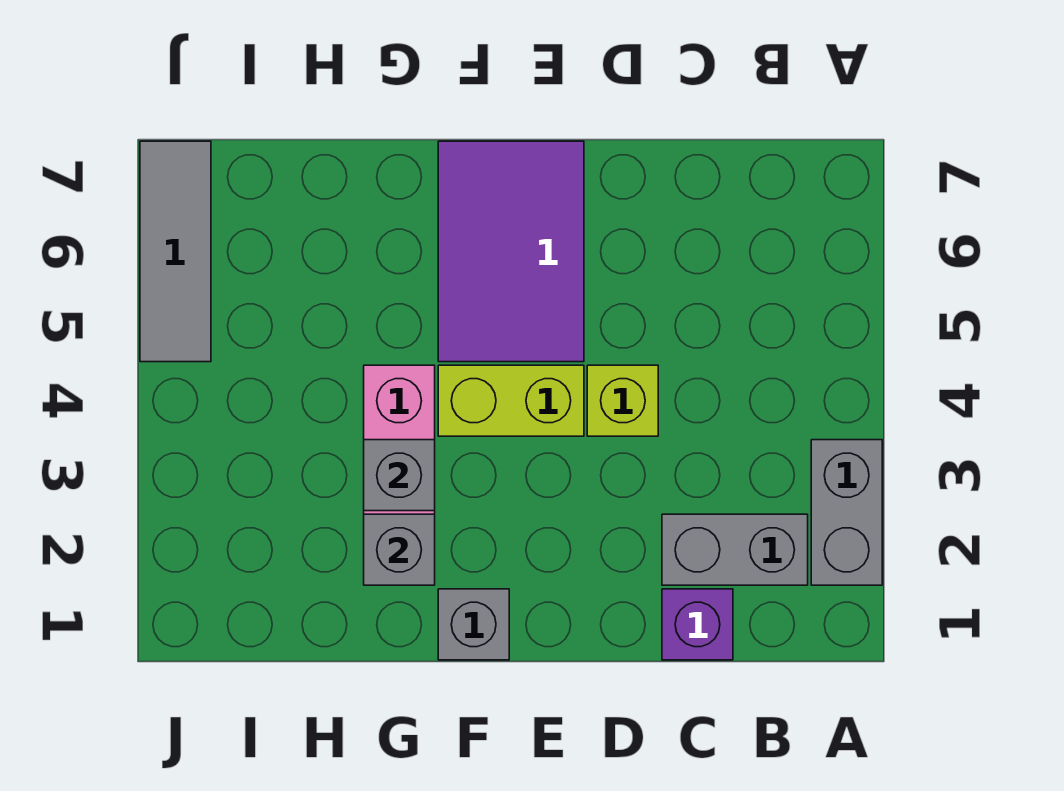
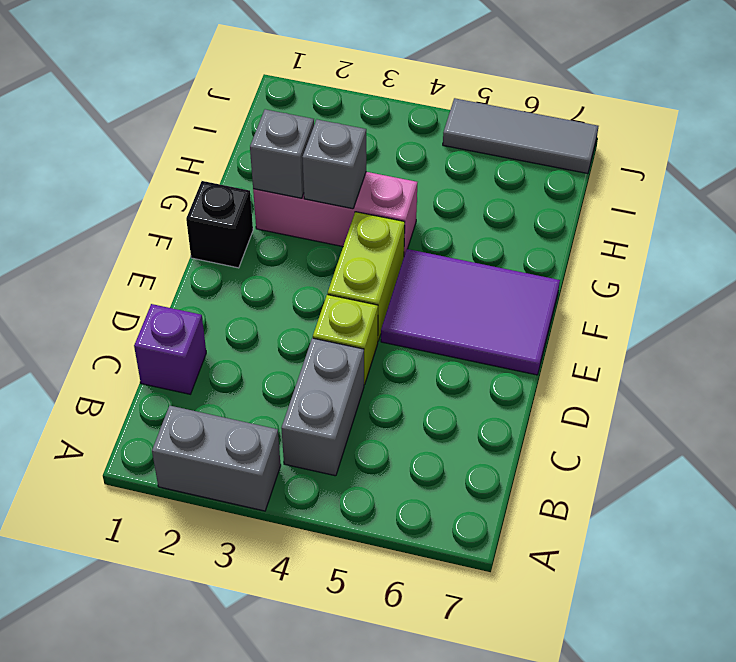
grey 1x2 brick [662,514,808,585] -> grey 1x2 brick moved to [281,338,364,476]
grey 1x1 brick [438,589,509,660] -> black 1x1 brick [186,181,253,268]

